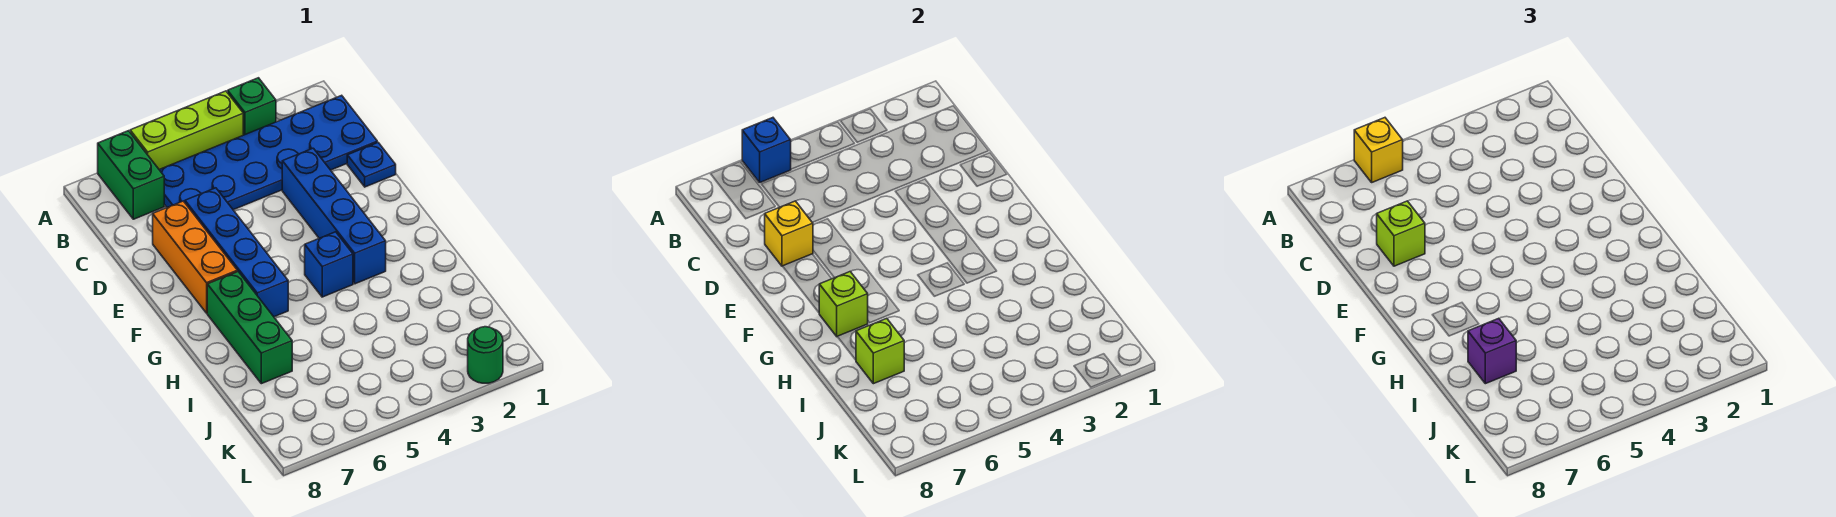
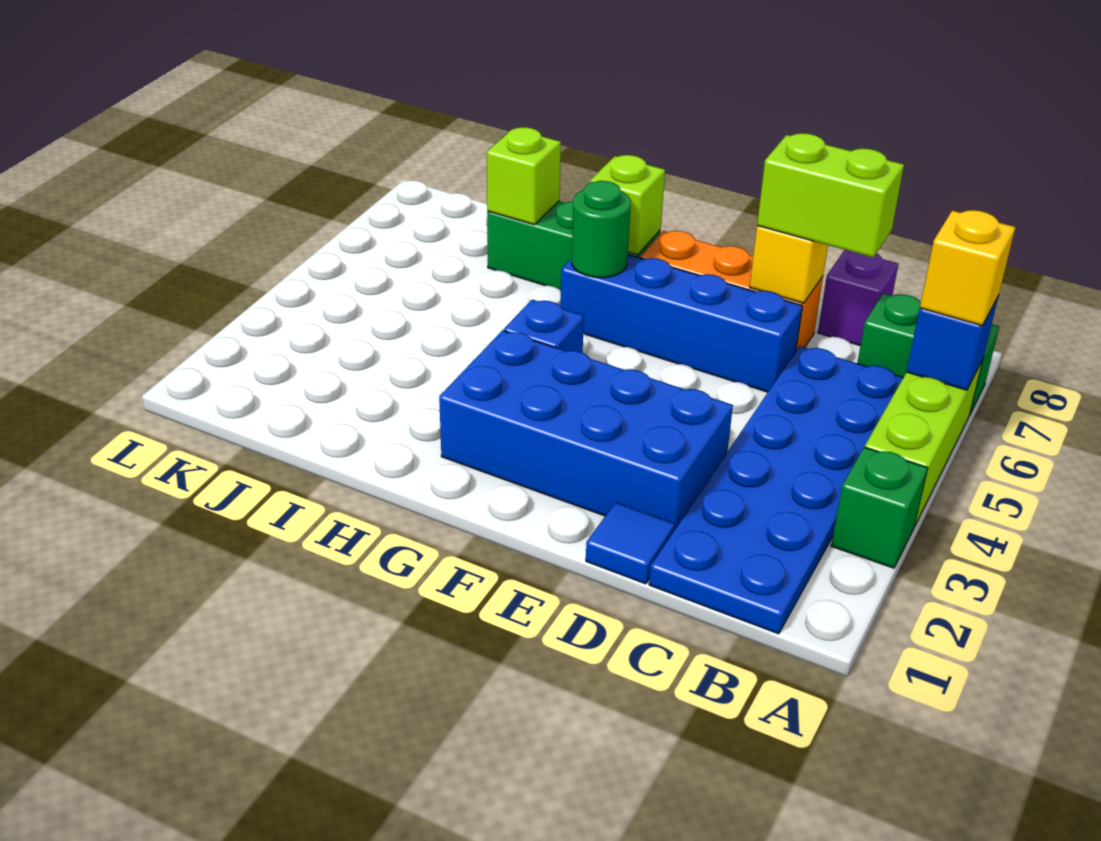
blue 1x1 plate [347,142,396,187] -> blue 1x1 tile [586,503,675,584]
blue 1x4 brick [282,148,386,284] -> blue 2x4 brick [439,330,733,529]
lime 1x1 brick [1377,201,1425,266] -> lime 1x2 brick [757,133,904,257]
purple 1x1 brick [1468,318,1516,384] -> purple 1x1 brick moved to [818,250,898,346]
green 1x1 round brick [468,327,503,383] -> green 1x1 round brick moved to [572,181,631,278]

